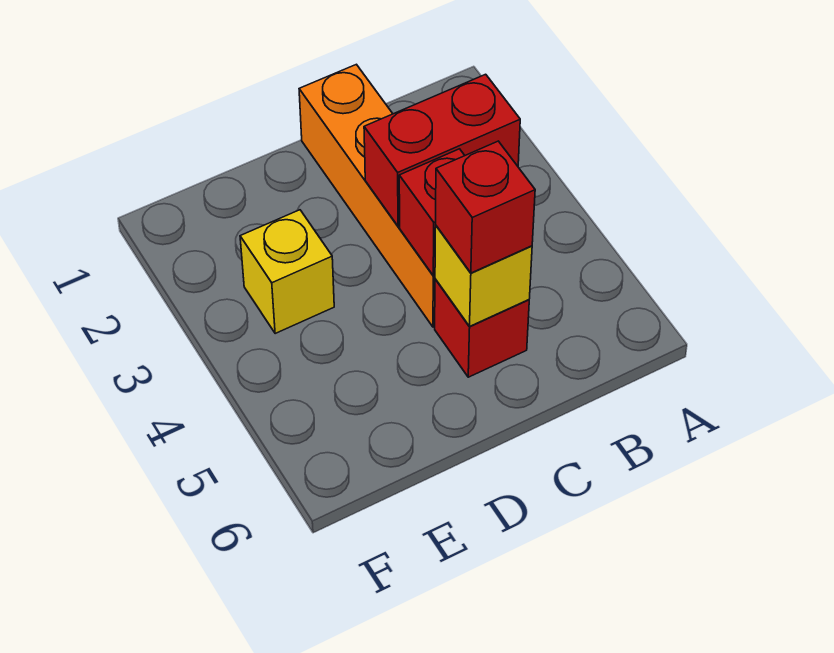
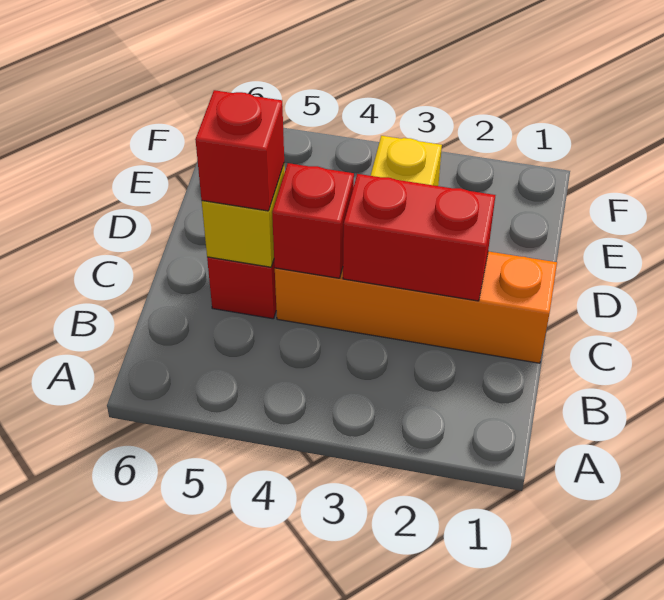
red 1x2 brick [364,74,520,226] -> red 1x2 brick turned to [343,174,495,301]

